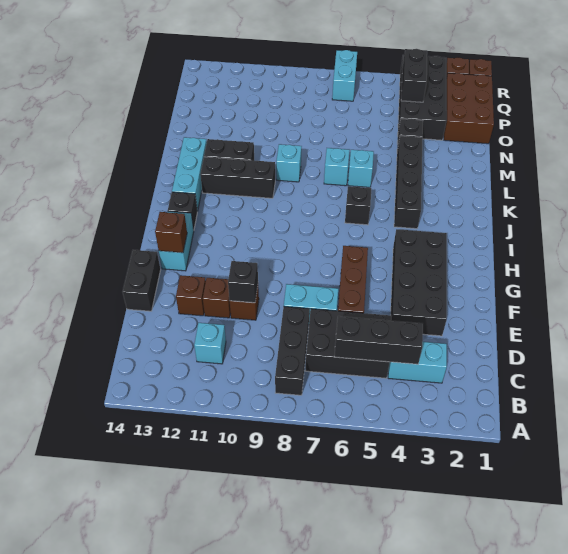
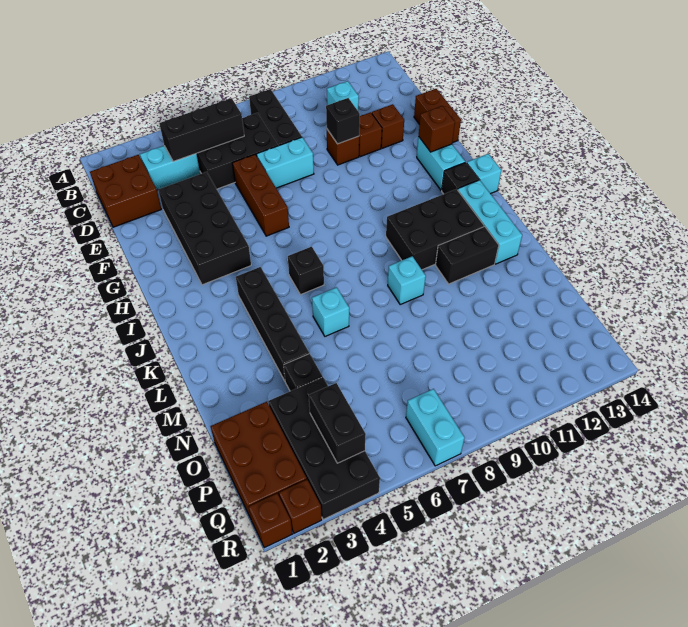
none -> brown 2x2 brick [90,155,161,227]
black 1x2 brick [123,250,161,311] -> brown 1x2 brick [414,89,461,143]
black 1x3 brick [200,157,275,198] -> black 2x3 brick [386,189,484,270]
cyan 1x1 brick [324,148,350,186] -> cyan 1x1 brick moved to [467,154,502,194]

